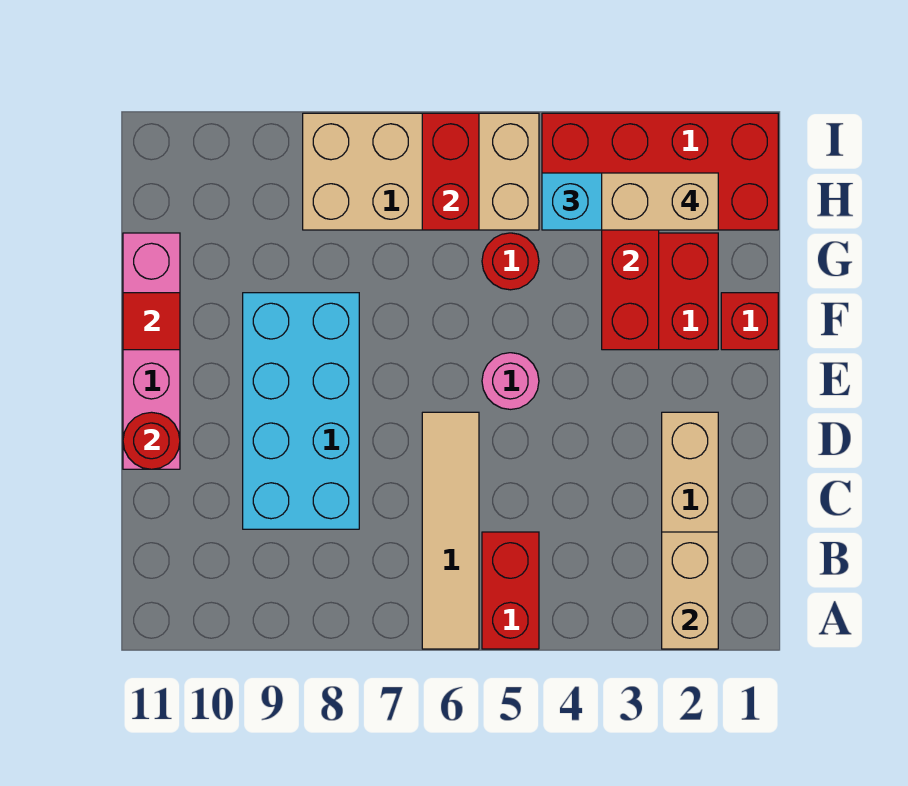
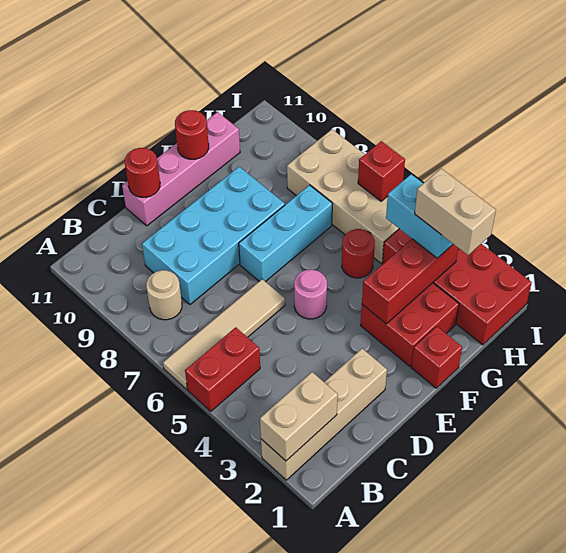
none -> tan 1x1 round brick [146,270,182,320]
none -> cyan 1x3 brick [239,185,332,282]
red 1x1 tile [123,293,180,350] -> red 1x1 round brick [175,110,209,159]
red 1x2 brick [422,113,479,230] -> red 1x1 brick [358,141,405,201]

